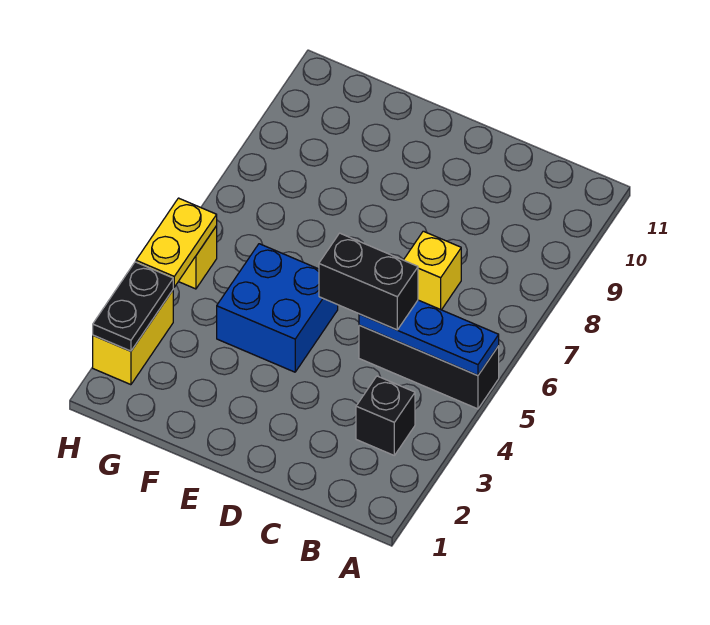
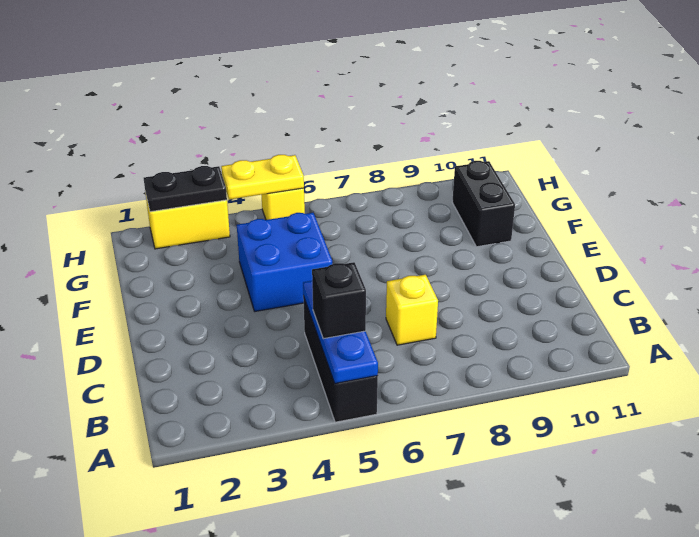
black 1x1 brick [356,376,415,455] -> black 1x1 brick moved to [312,262,366,339]
black 1x2 brick [319,233,418,330] -> black 1x2 brick moved to [452,161,515,247]

